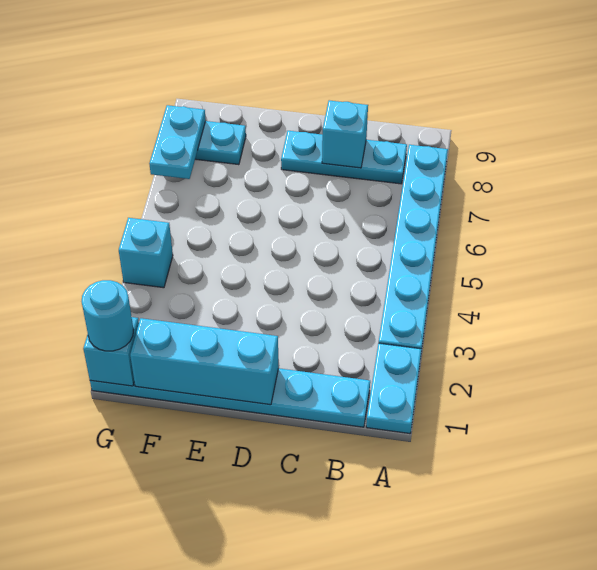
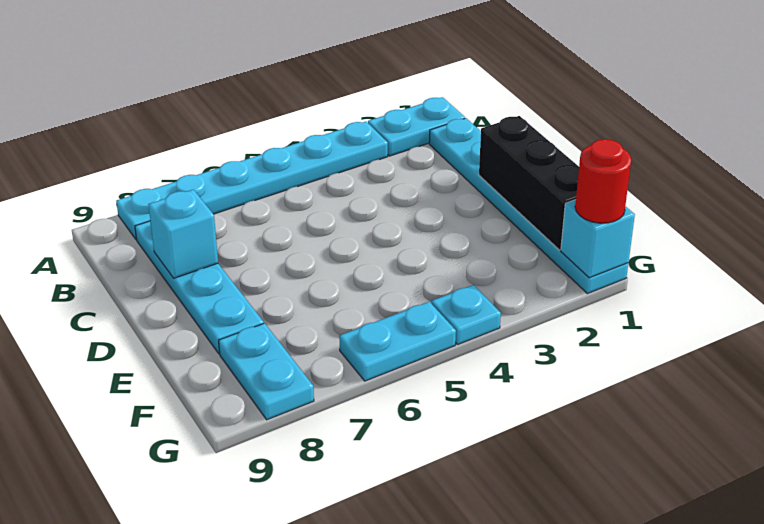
cyan 1x3 plate [281,131,407,184] -> cyan 1x4 plate [135,221,264,354]
cyan 1x3 brick [130,318,279,405] -> black 1x3 brick [479,116,579,250]
cyan 1x1 round brick [82,280,133,351] -> red 1x1 round brick [575,139,631,223]
cyan 1x1 brick [119,218,173,288] -> cyan 1x1 plate [431,285,501,345]
cyan 1x2 plate [149,105,206,179] -> cyan 1x2 plate moved to [339,302,456,381]

